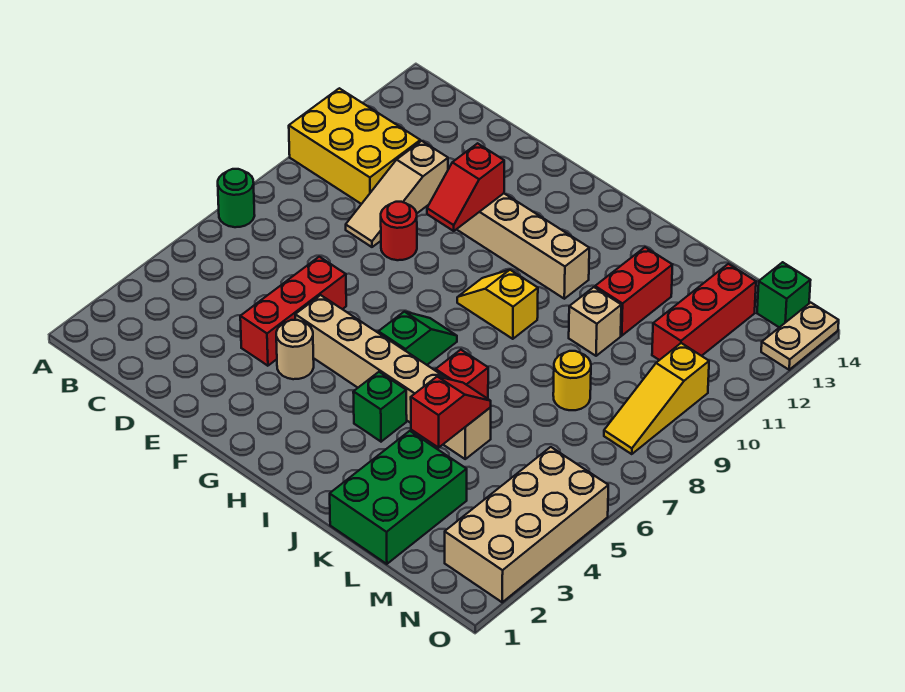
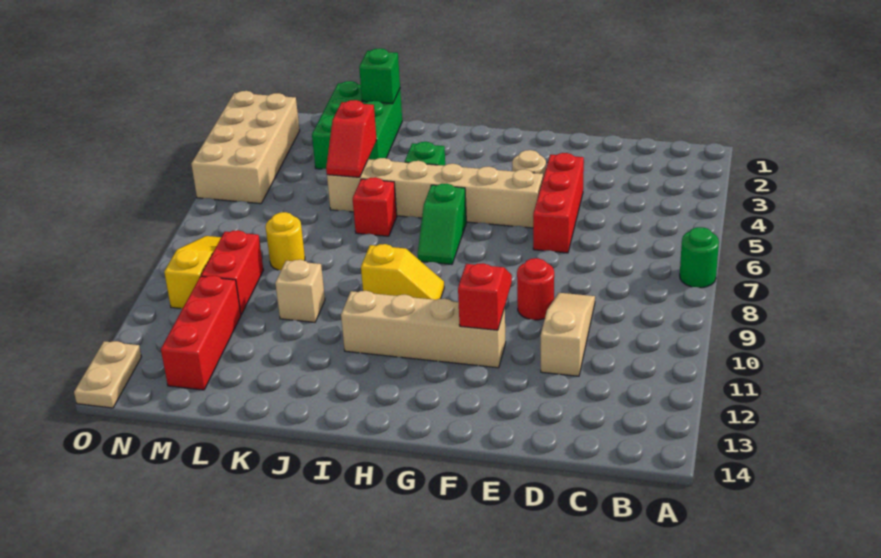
yellow 2x3 brick [289,88,420,204] -> none
red 1x2 brick [595,247,673,336] -> red 1x2 brick moved to [201,230,263,315]
green 1x1 brick [757,262,811,327] -> green 1x1 brick moved to [359,48,400,104]

